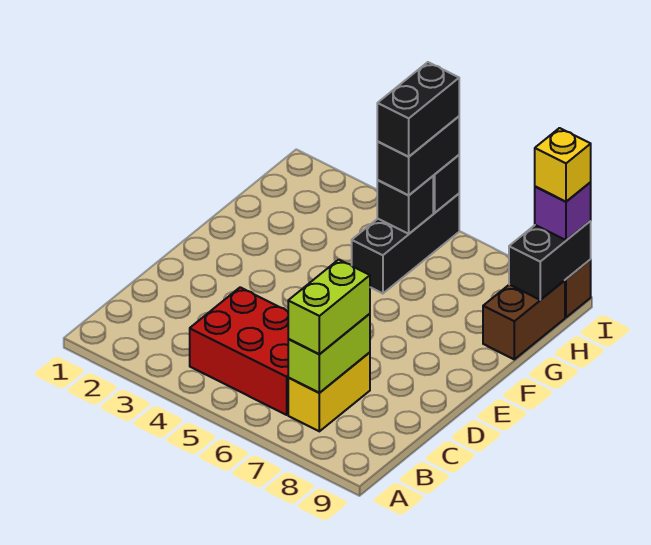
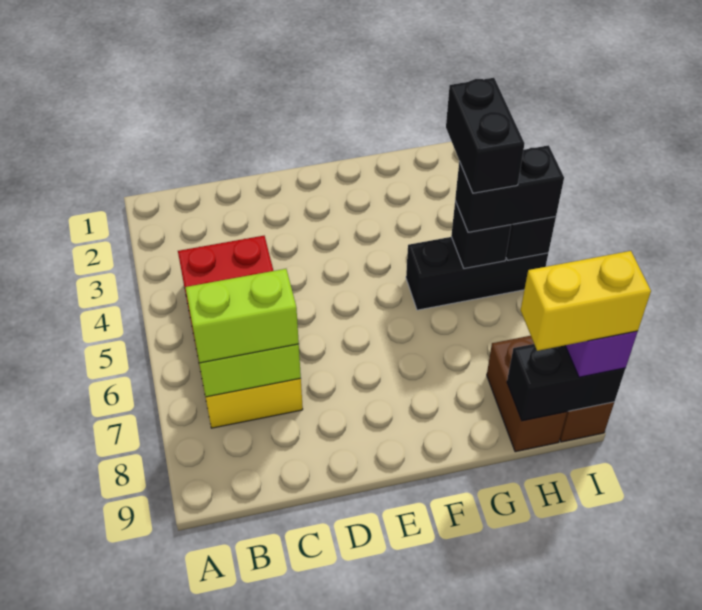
brown 1x2 brick [483,280,565,359] -> brown 1x2 brick turned to [487,336,567,452]
black 1x2 brick [377,62,459,157] -> black 1x2 brick turned to [446,78,525,193]
yellow 1x1 brick [535,128,591,202] -> yellow 1x2 brick [521,251,651,351]

